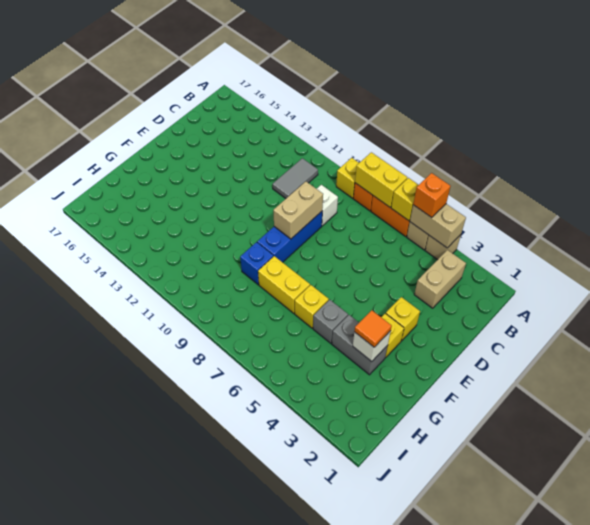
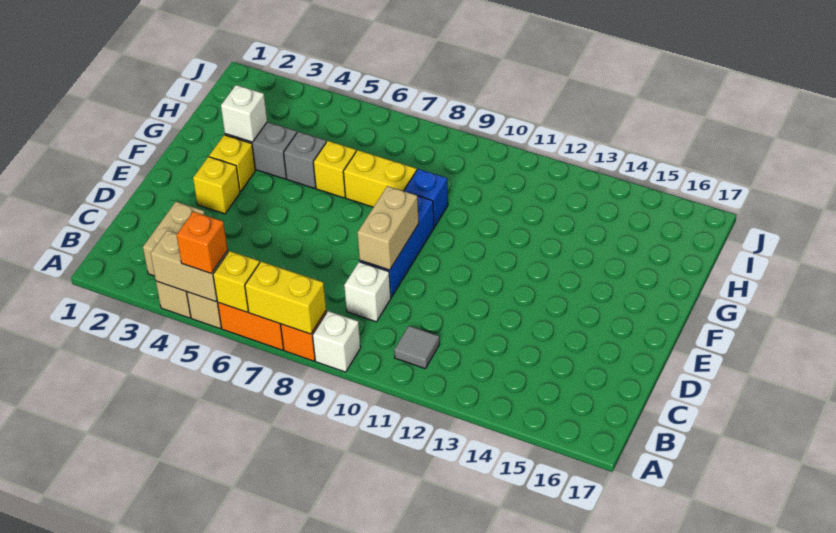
yellow 1x1 brick [336,158,359,198] -> white 1x1 brick [313,311,361,372]
grey 1x2 tile [273,158,318,199] -> grey 1x1 tile [394,326,440,368]
orange 1x1 tile [354,310,392,347] -> none

